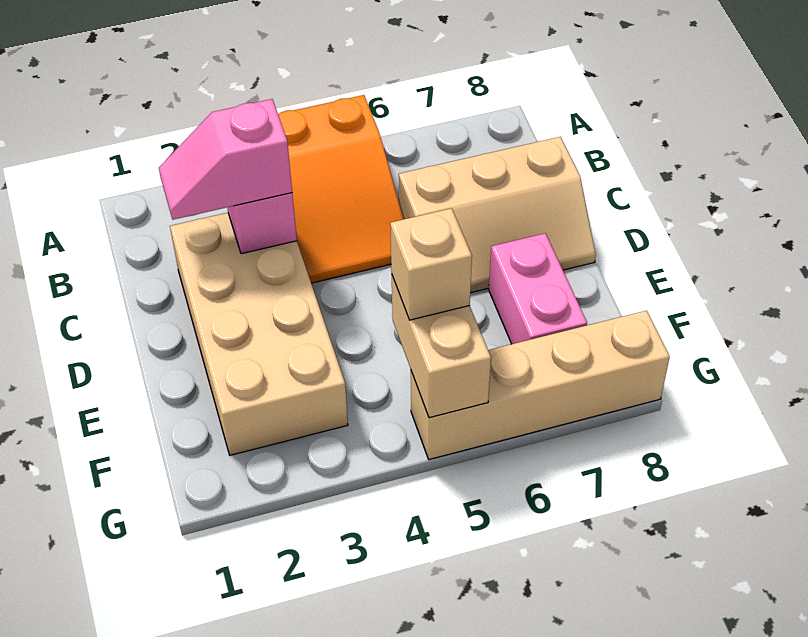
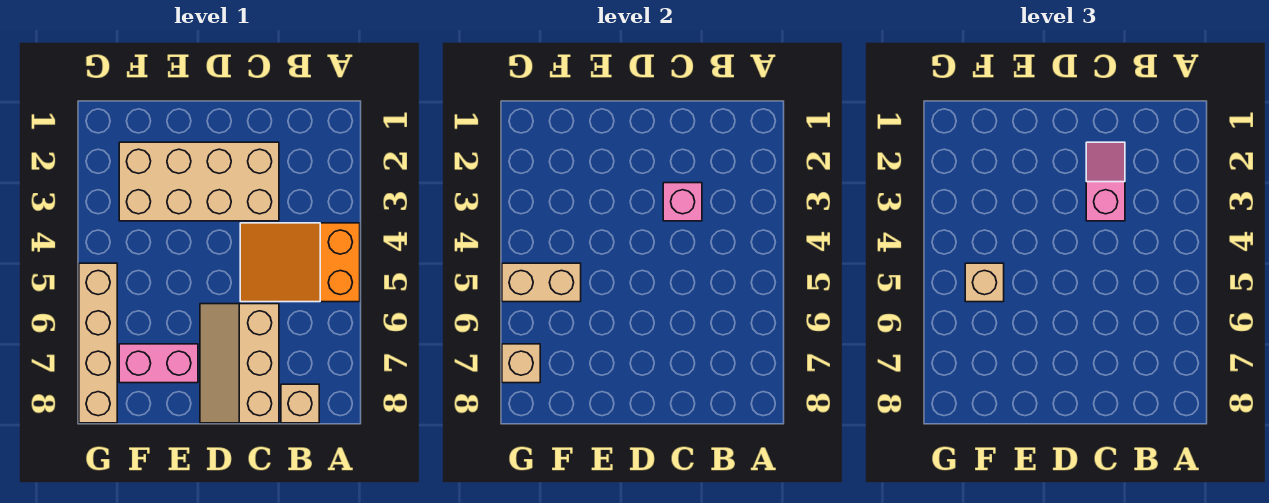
none -> tan 1x1 brick [281,384,319,423]
none -> tan 1x1 brick [502,344,540,383]

